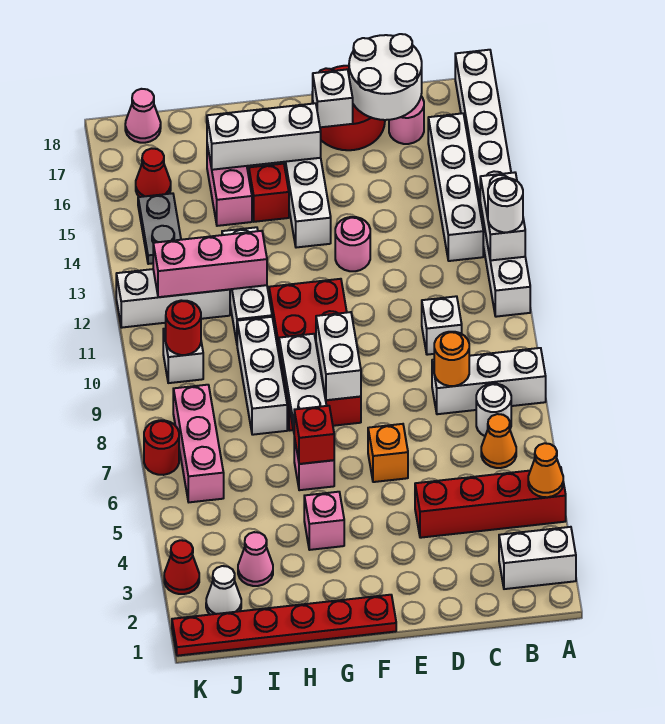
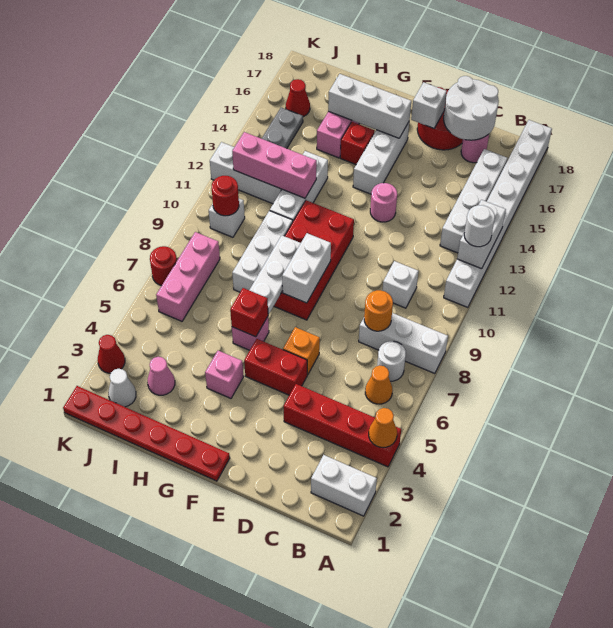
none -> red 1x2 brick [244,339,307,395]
pink 1x1 cone [125,89,161,143] -> none

